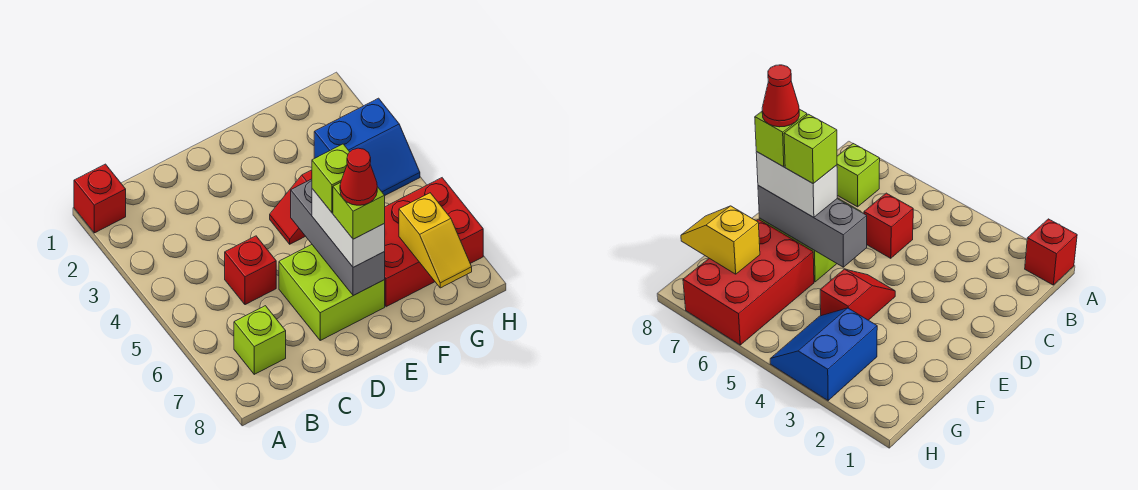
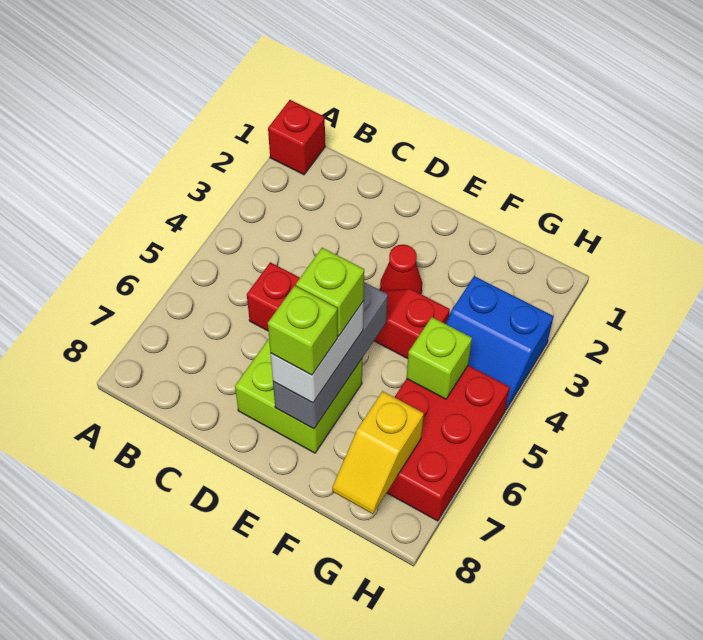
lime 1x1 brick [234,306,286,374] -> lime 1x1 brick moved to [407,317,472,399]
red 1x1 cone [340,148,377,205] -> red 1x1 cone moved to [380,244,422,294]
red 2x3 brick [384,178,483,307] -> red 2x3 brick turned to [387,365,510,521]

